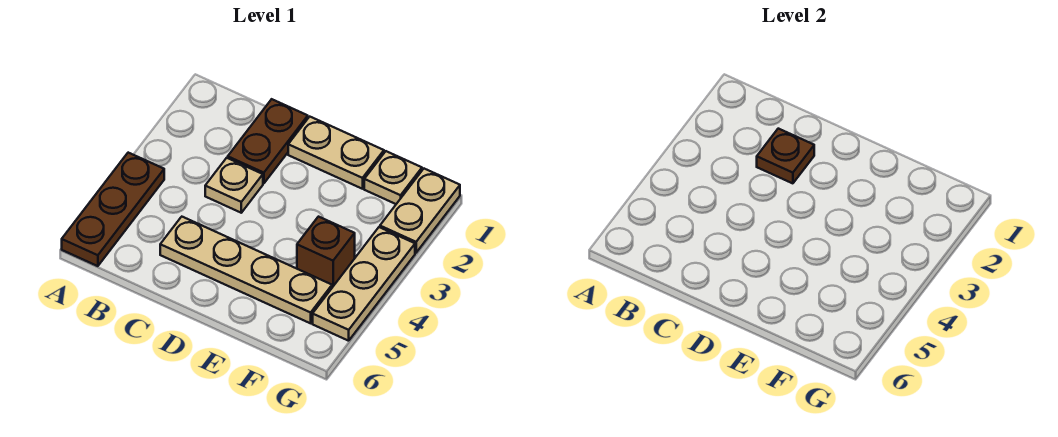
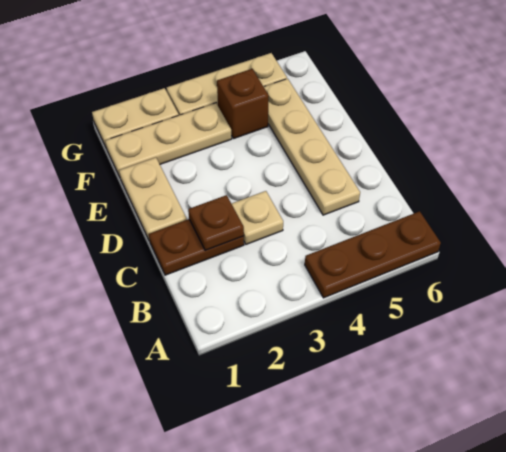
tan 1x1 plate [364,151,422,204] -> tan 1x3 plate [105,103,232,177]

